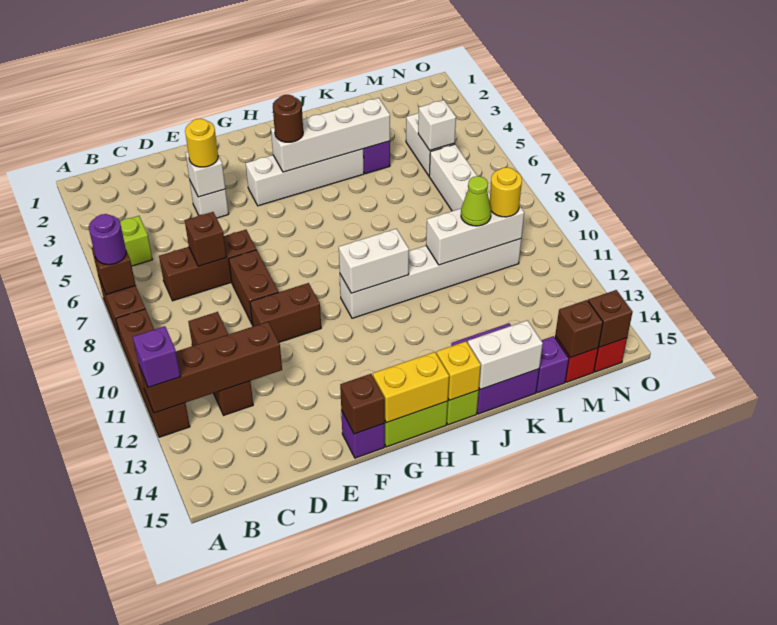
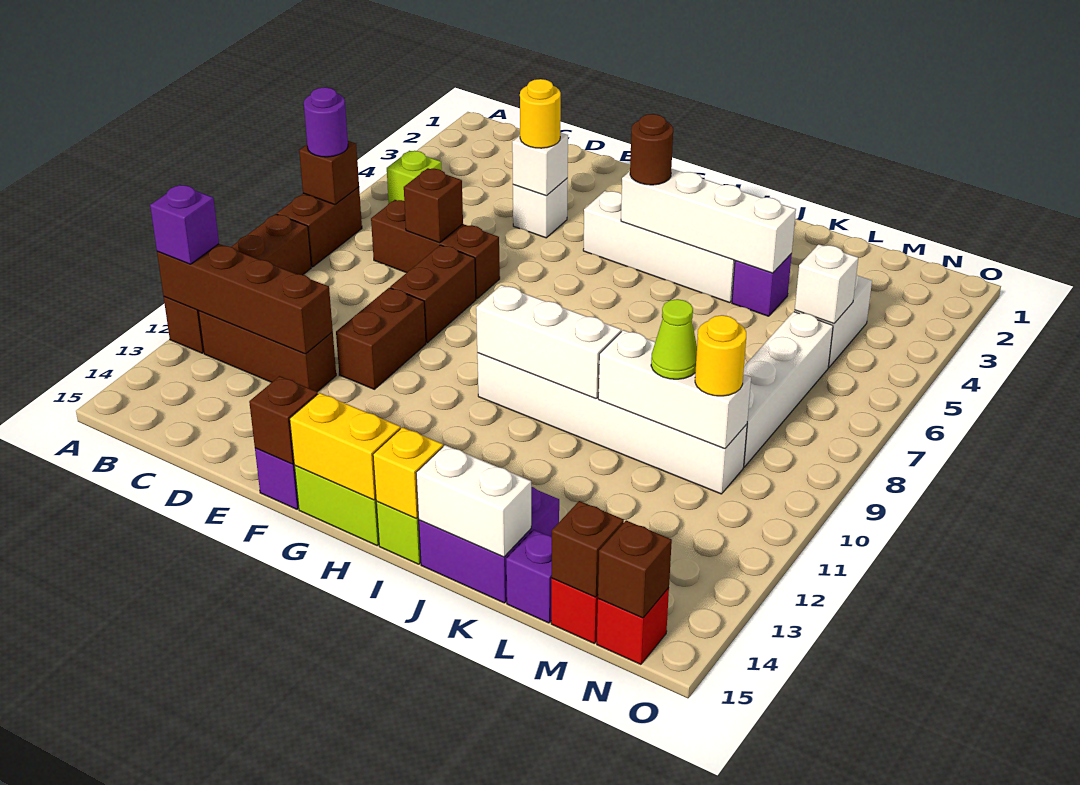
brown 1x3 brick [188,312,253,415] -> brown 1x3 brick turned to [198,311,336,392]
brown 1x2 brick [250,283,321,342] -> brown 1x2 brick turned to [336,288,426,389]
white 1x2 brick [339,229,409,293] -> white 1x3 brick [476,285,621,399]

